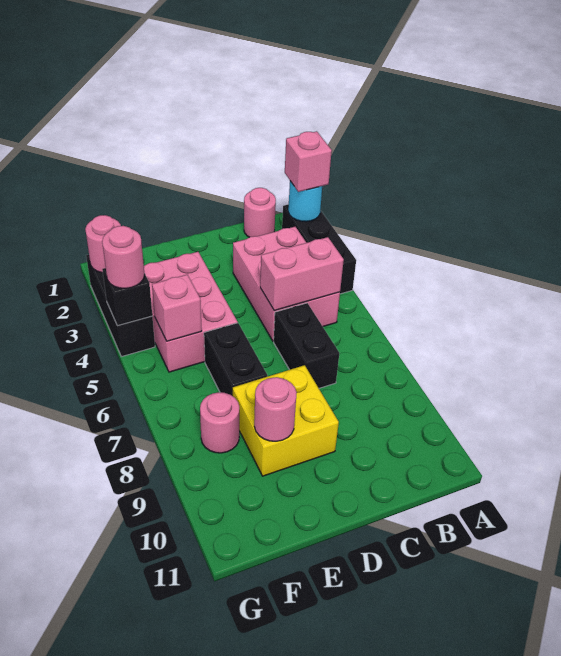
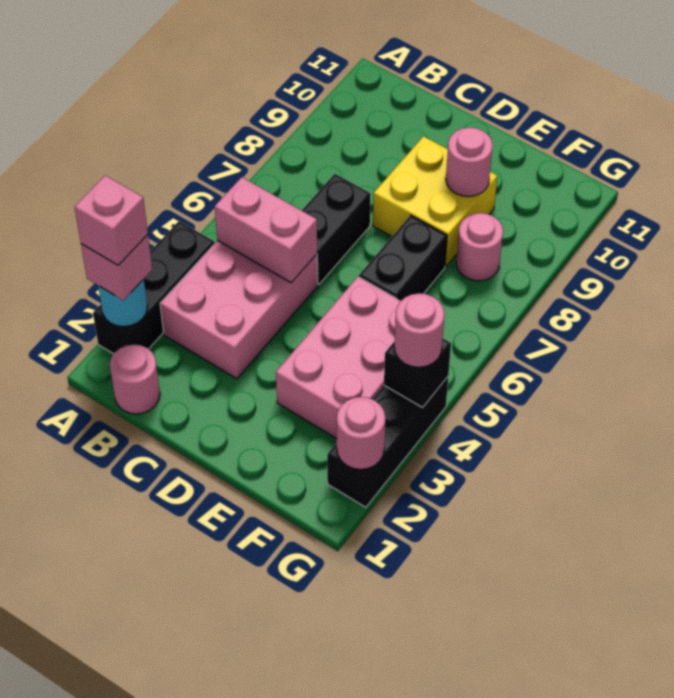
pink 1x1 brick [152,275,202,341] -> pink 1x1 brick moved to [75,175,148,265]

